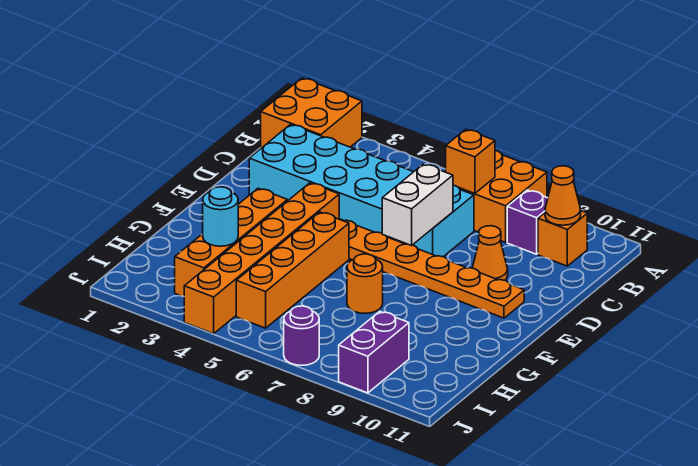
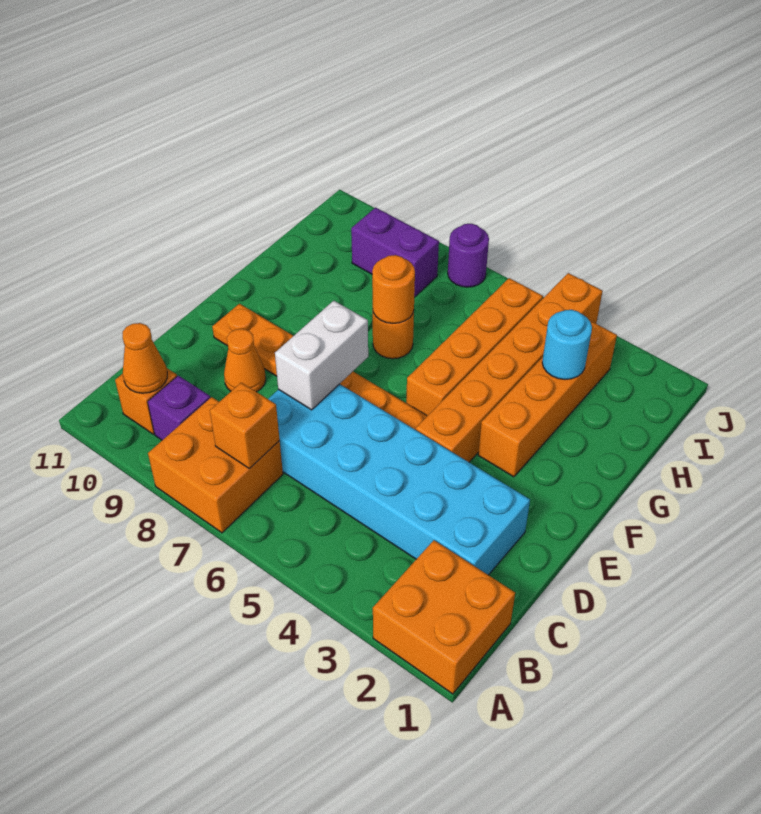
none -> orange 1x1 round brick [372,255,415,323]
purple 1x2 brick [339,311,409,393] -> purple 1x2 brick turned to [351,208,439,297]

